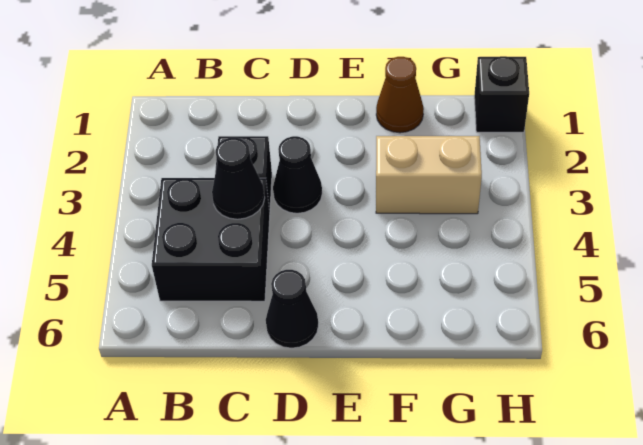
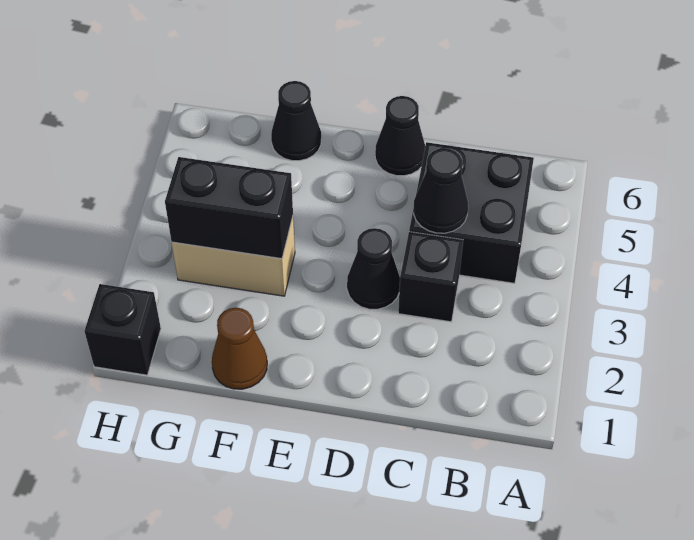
none -> black 1x2 brick [165,157,293,259]
none -> black 1x1 cone [271,81,321,161]

